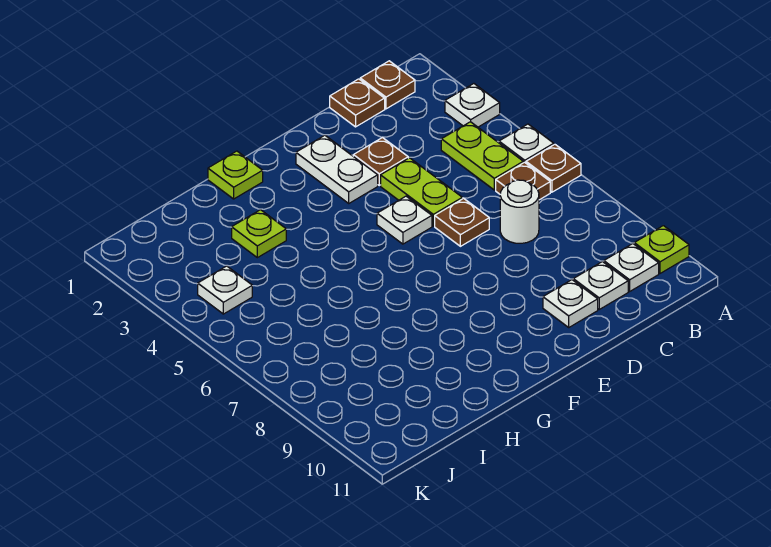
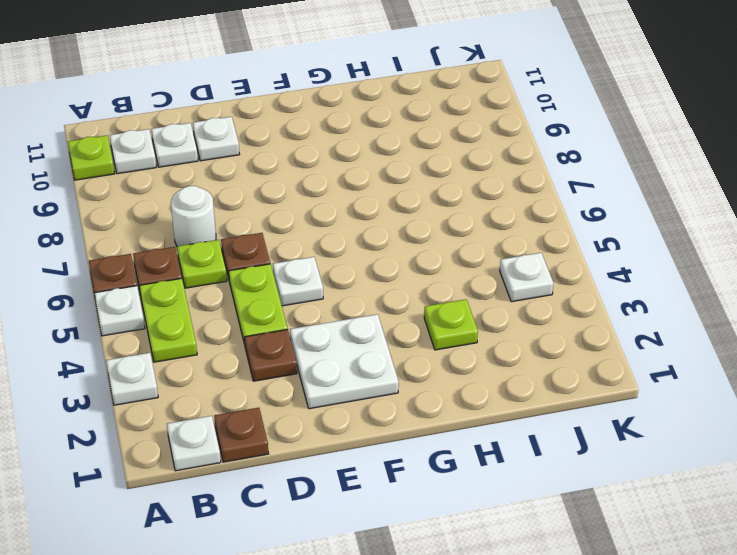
brown 1x1 plate [360,61,415,109] -> white 1x1 plate [167,416,221,471]
white 1x2 plate [296,135,378,203] -> white 2x2 plate [290,314,399,409]
lime 1x1 plate [208,151,263,199] -> lime 1x1 plate moved to [177,240,227,288]

